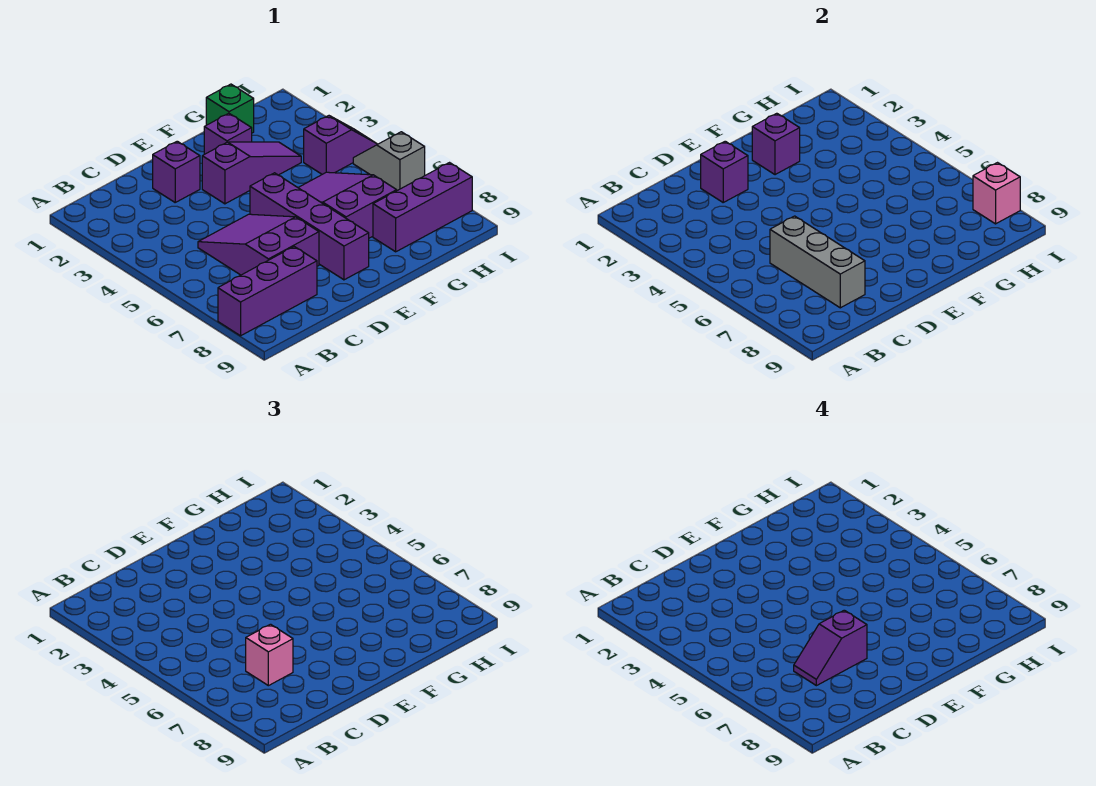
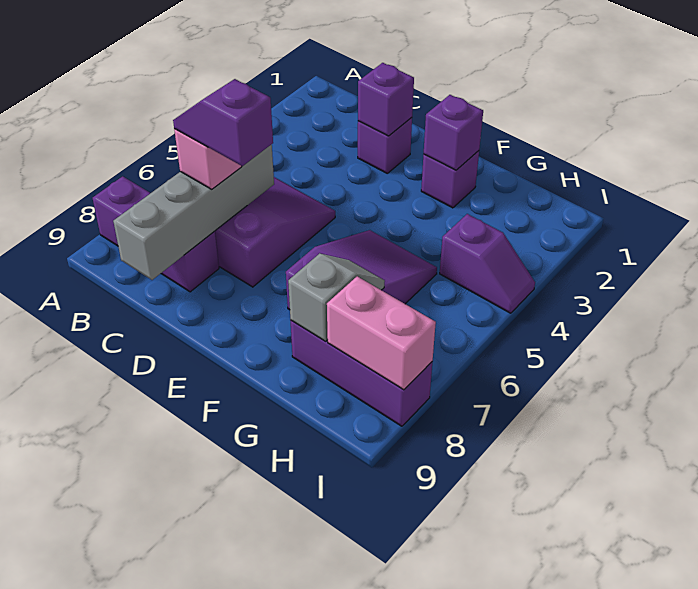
grey 1x3 brick [770,216,865,308] -> grey 1x4 brick [113,145,274,280]
purple 1x3 slope [202,142,301,204] -> none
purple 1x4 brick [250,173,369,280] -> none
green 1x1 brick [206,84,254,133] -> none
grey 1x2 slope [353,132,425,191] -> grey 1x2 slope moved to [288,253,385,341]
pink 1x1 brick [973,163,1020,224] -> pink 1x2 brick [327,276,436,390]

